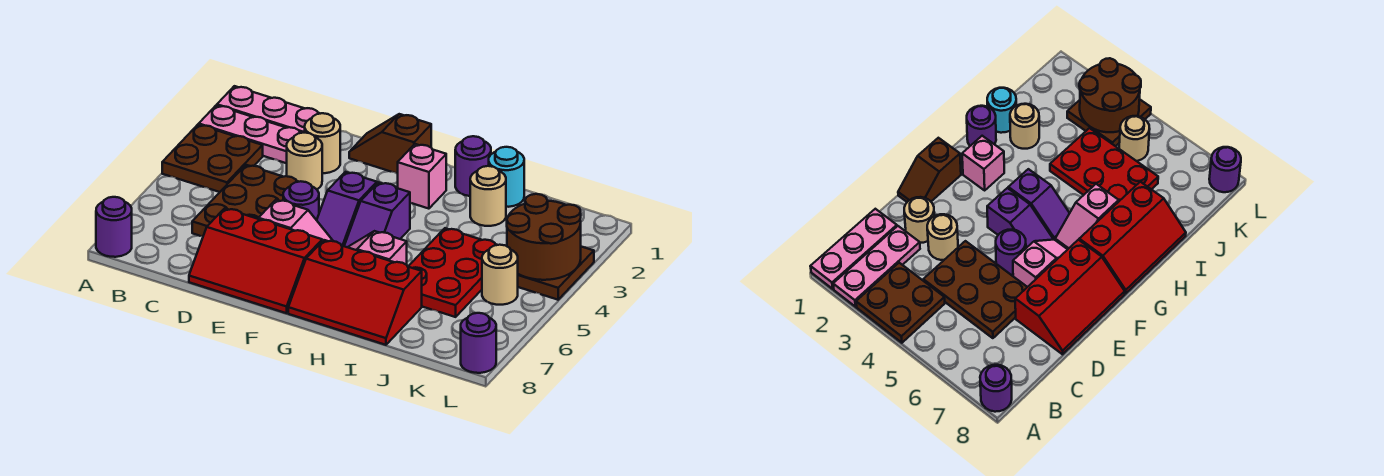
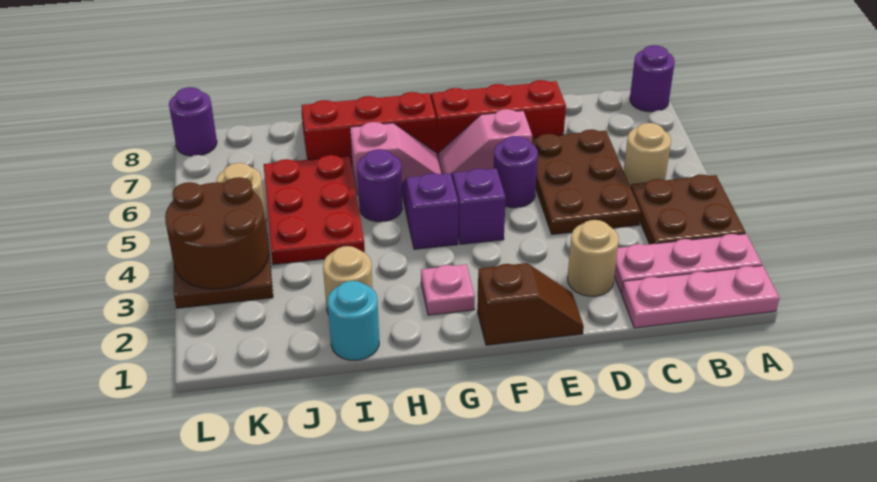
tan 1x1 round brick [287,132,322,189] -> tan 1x1 round brick moved to [624,123,671,187]
pink 1x1 brick [398,144,446,209] -> pink 1x1 plate [421,264,475,315]
purple 1x1 round brick [455,136,491,196] -> purple 1x1 round brick moved to [357,149,402,222]

